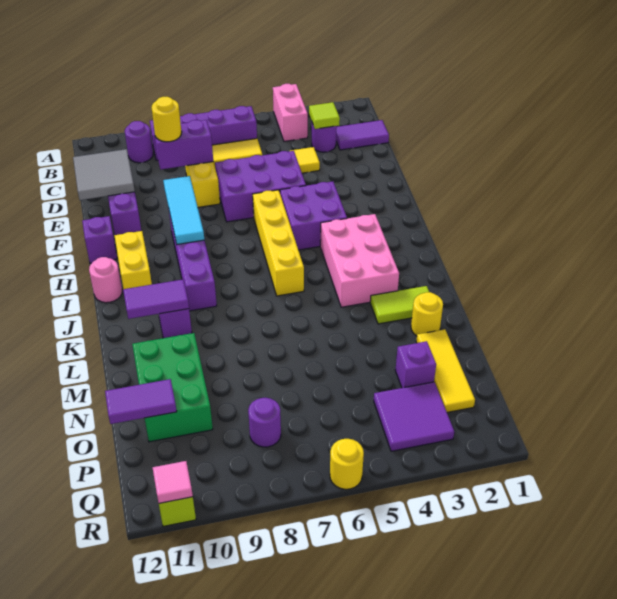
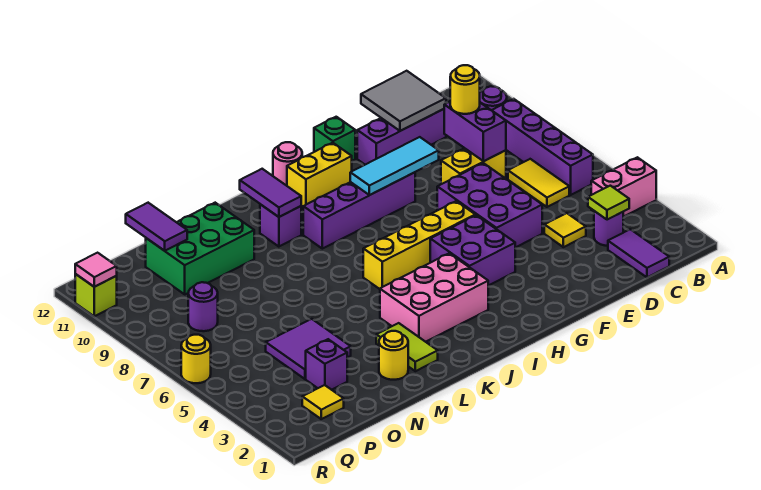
purple 1x1 brick [82,216,117,263] -> green 1x1 brick [314,117,355,161]
yellow 1x3 tile [416,329,475,412] -> yellow 1x1 tile [302,385,344,419]
purple 2x2 tile [374,382,454,451] -> purple 2x2 tile moved to [266,319,351,379]

